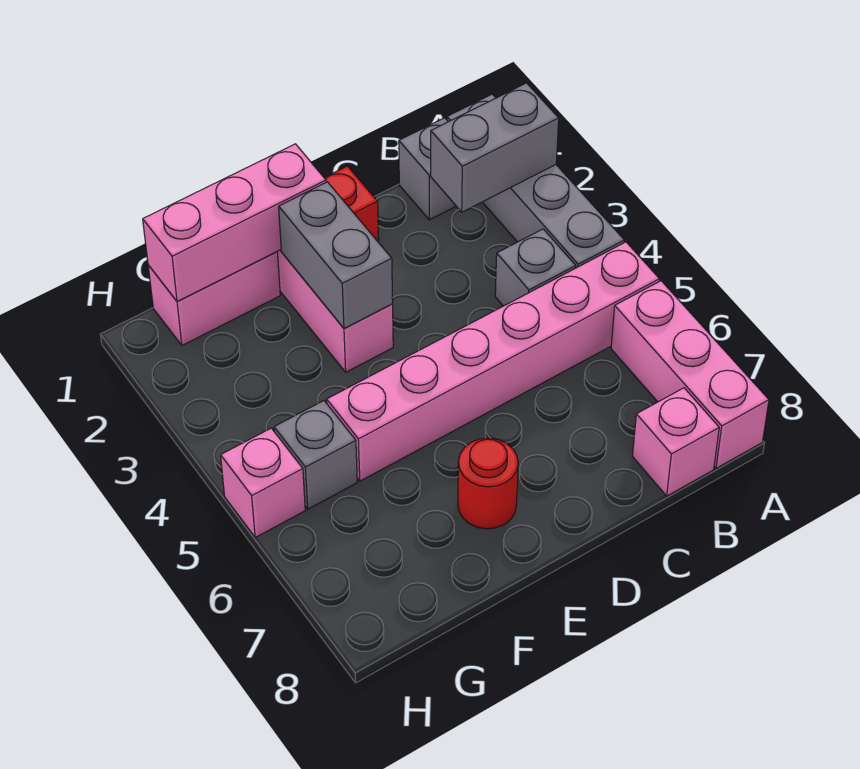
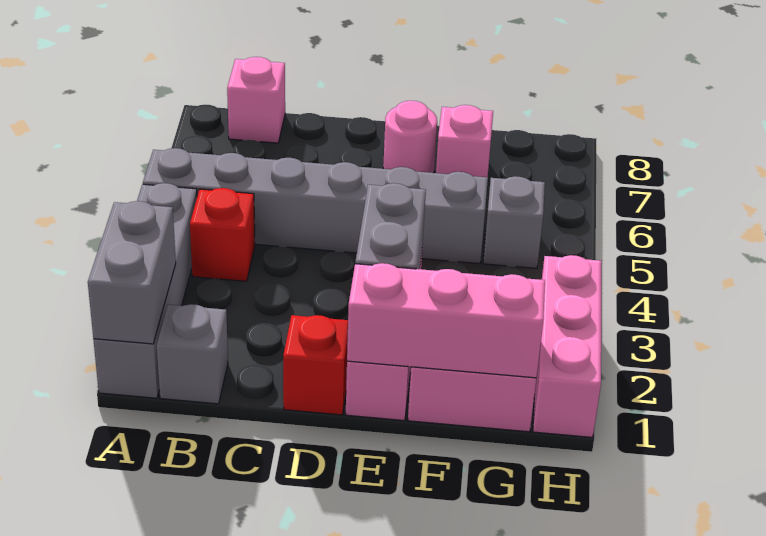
grey 1x2 brick [431,83,559,212] -> grey 1x2 brick turned to [88,201,176,344]
pink 1x6 brick [327,242,659,481] -> grey 1x6 brick [143,148,488,264]
pink 1x3 brick [611,281,769,468] -> pink 1x3 brick moved to [533,255,601,437]
grey 1x1 brick [495,229,576,306] -> red 1x1 brick [190,188,255,281]
red 1x1 round brick [458,438,518,529] -> pink 1x1 round brick [383,101,437,173]
pink 1x1 brick [221,428,305,538] -> pink 1x1 brick moved to [436,105,493,177]

